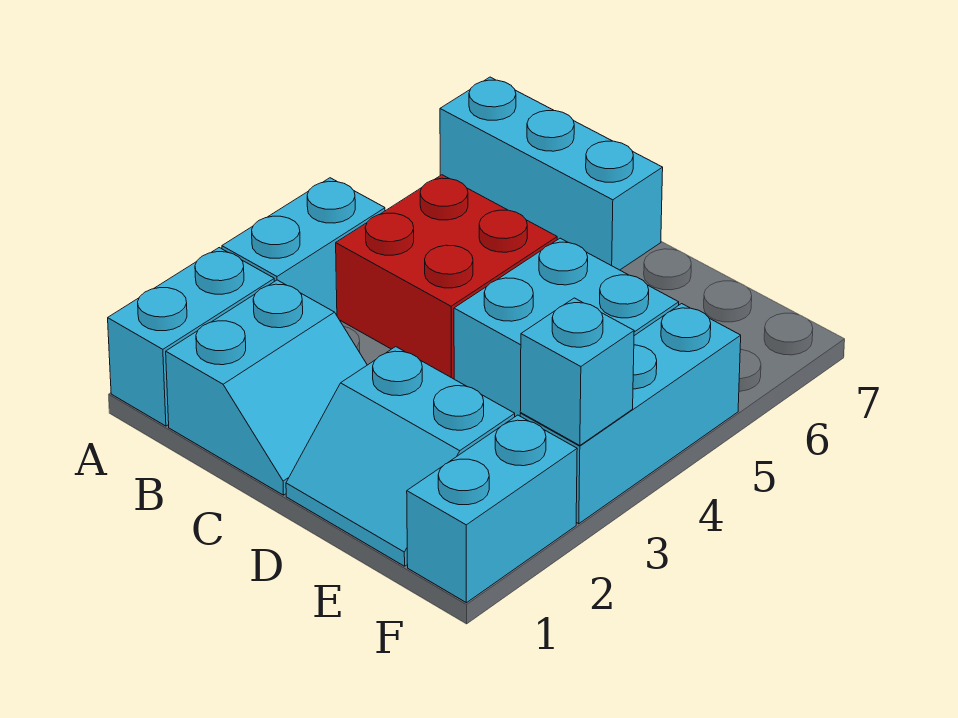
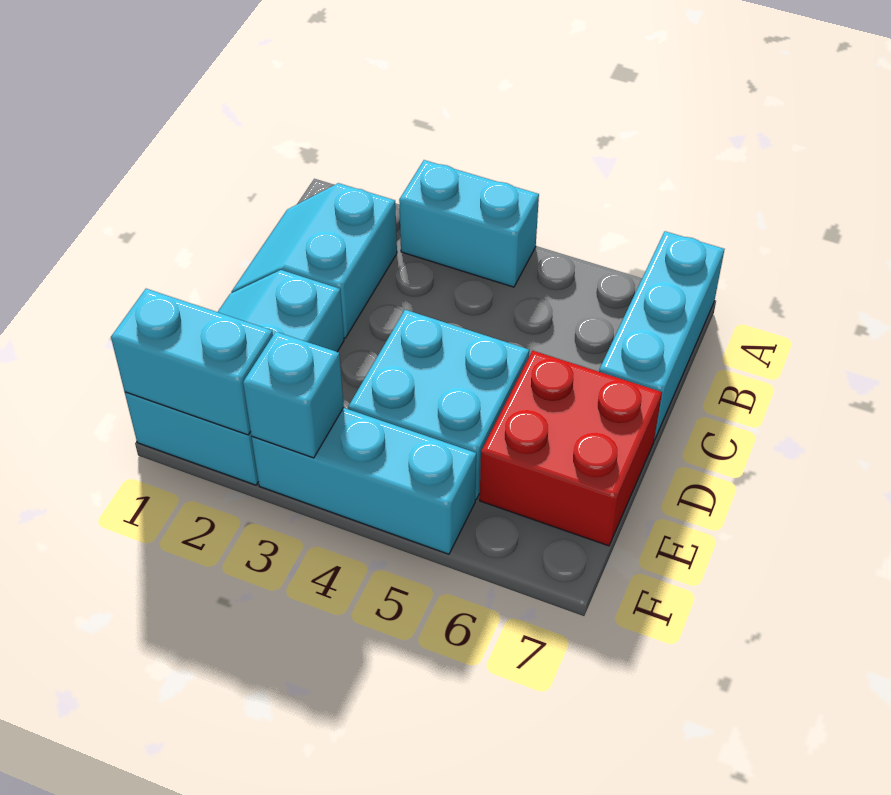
cyan 1x2 brick [108,248,274,426] -> cyan 1x2 brick moved to [111,289,273,435]
cyan 2x2 slope [166,280,367,495] -> cyan 2x2 slope turned to [231,183,397,338]
red 2x2 brick [336,175,557,379] -> red 2x2 brick moved to [480,351,662,546]

